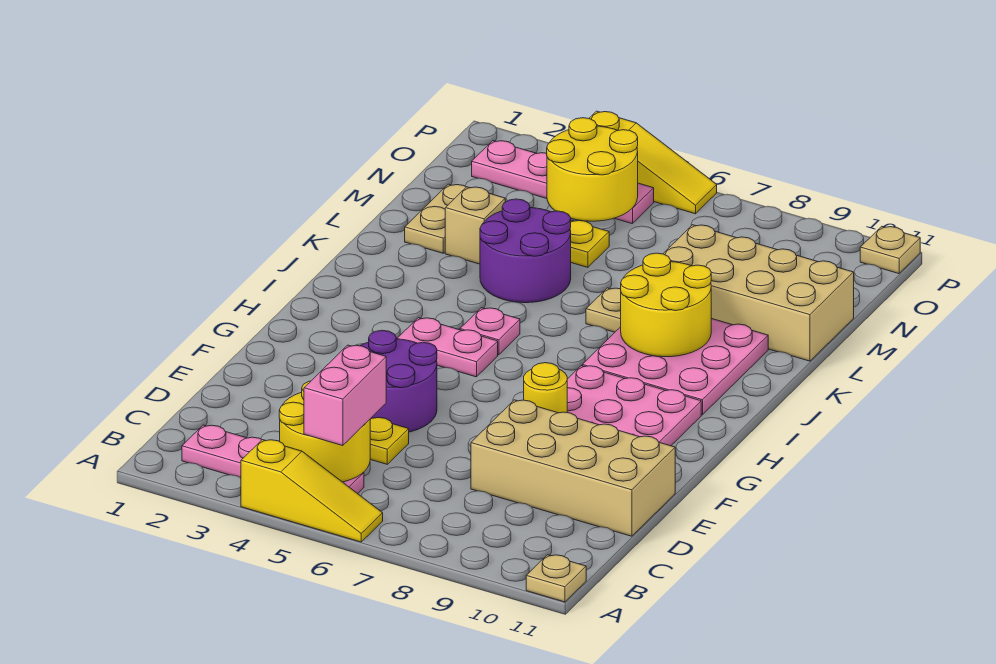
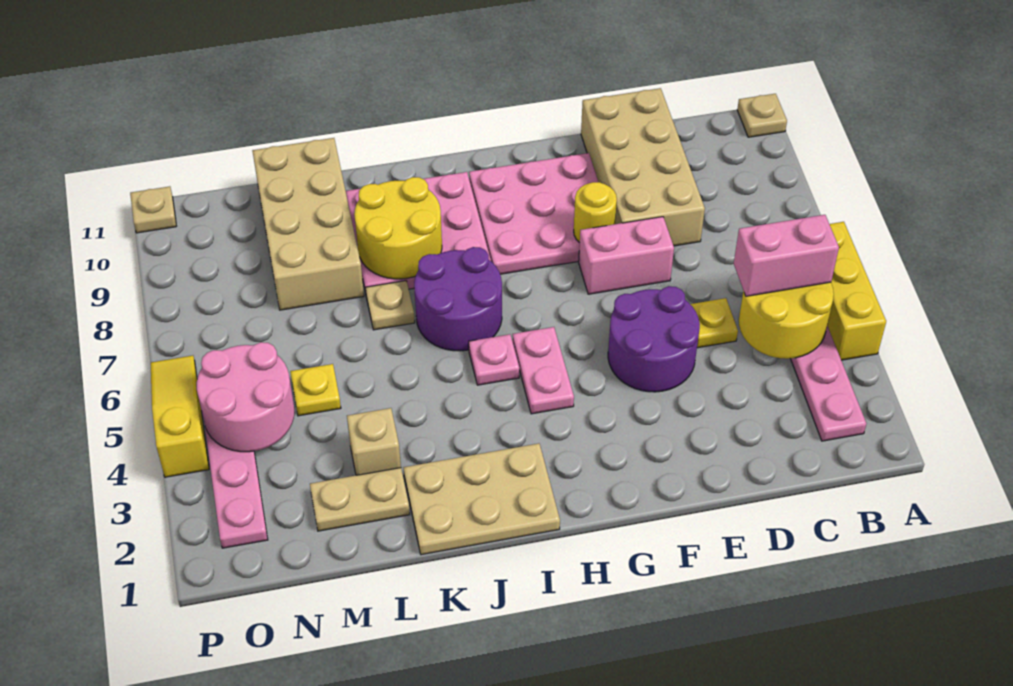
yellow 1x3 slope [241,440,383,542] -> yellow 1x3 brick [827,222,886,360]
none -> pink 1x2 brick [579,217,674,294]
none -> tan 2x3 plate [403,443,560,555]
purple 2x2 round brick [480,199,571,303] -> purple 2x2 round brick moved to [414,247,502,351]
yellow 2x2 round brick [547,118,638,221] -> pink 2x2 round brick [197,342,295,452]

